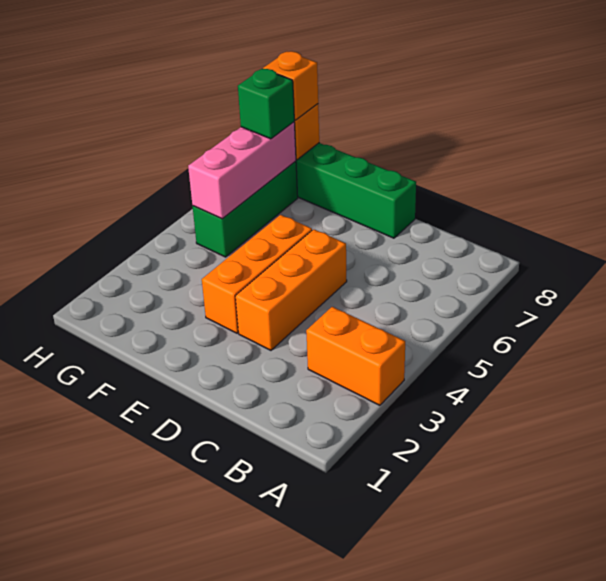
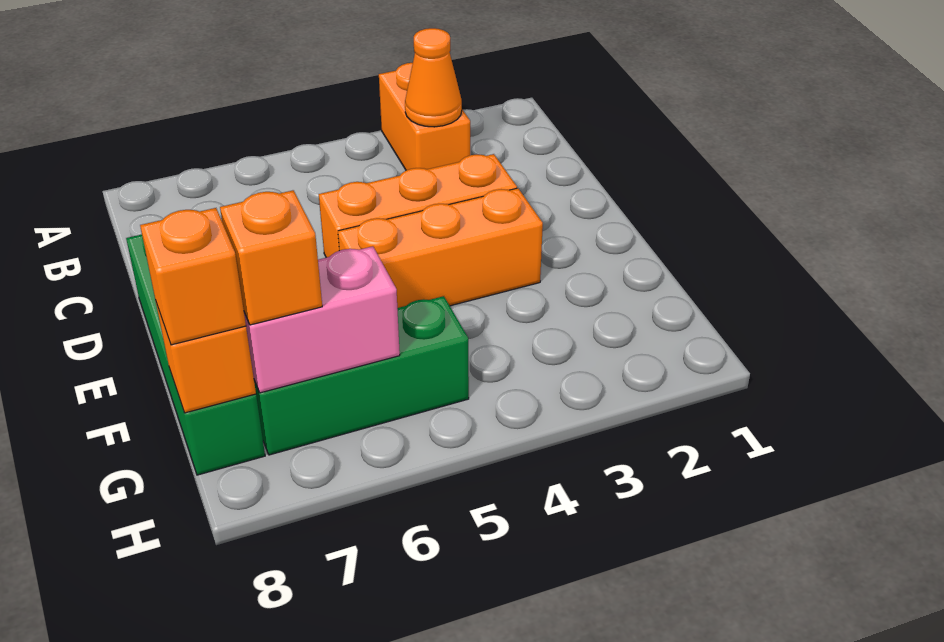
none -> orange 1x1 cone [405,28,462,127]
pink 1x3 brick [188,122,296,219] -> pink 1x2 brick [244,246,400,393]
green 1x1 brick [238,69,294,139] -> orange 1x1 brick [220,190,322,325]

